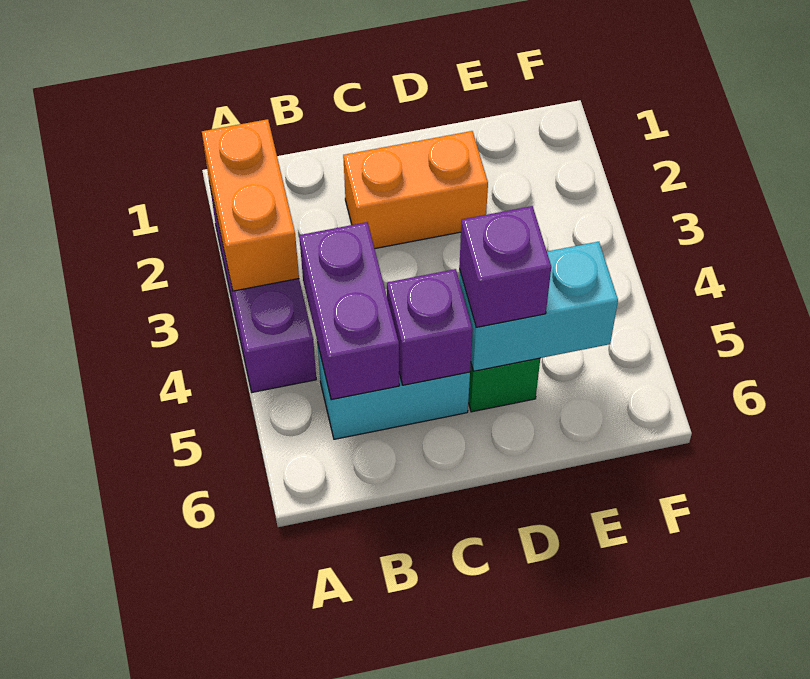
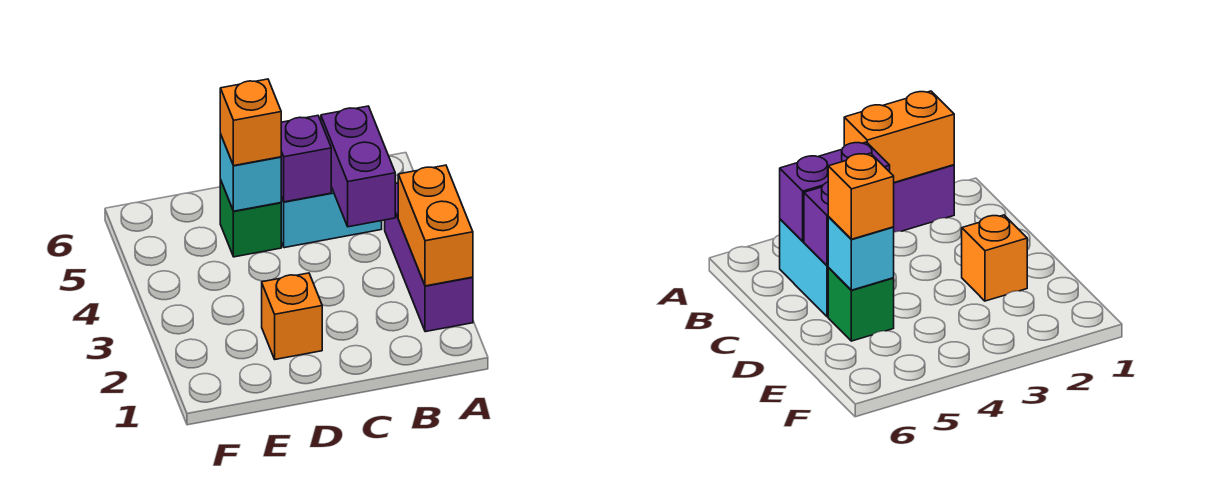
orange 1x2 brick [343,131,488,249] -> orange 1x1 brick [262,273,322,359]
cyan 1x2 brick [459,242,618,371] -> cyan 1x1 brick [220,134,281,211]
purple 1x1 brick [459,206,551,327] -> orange 1x1 brick [220,79,281,166]

